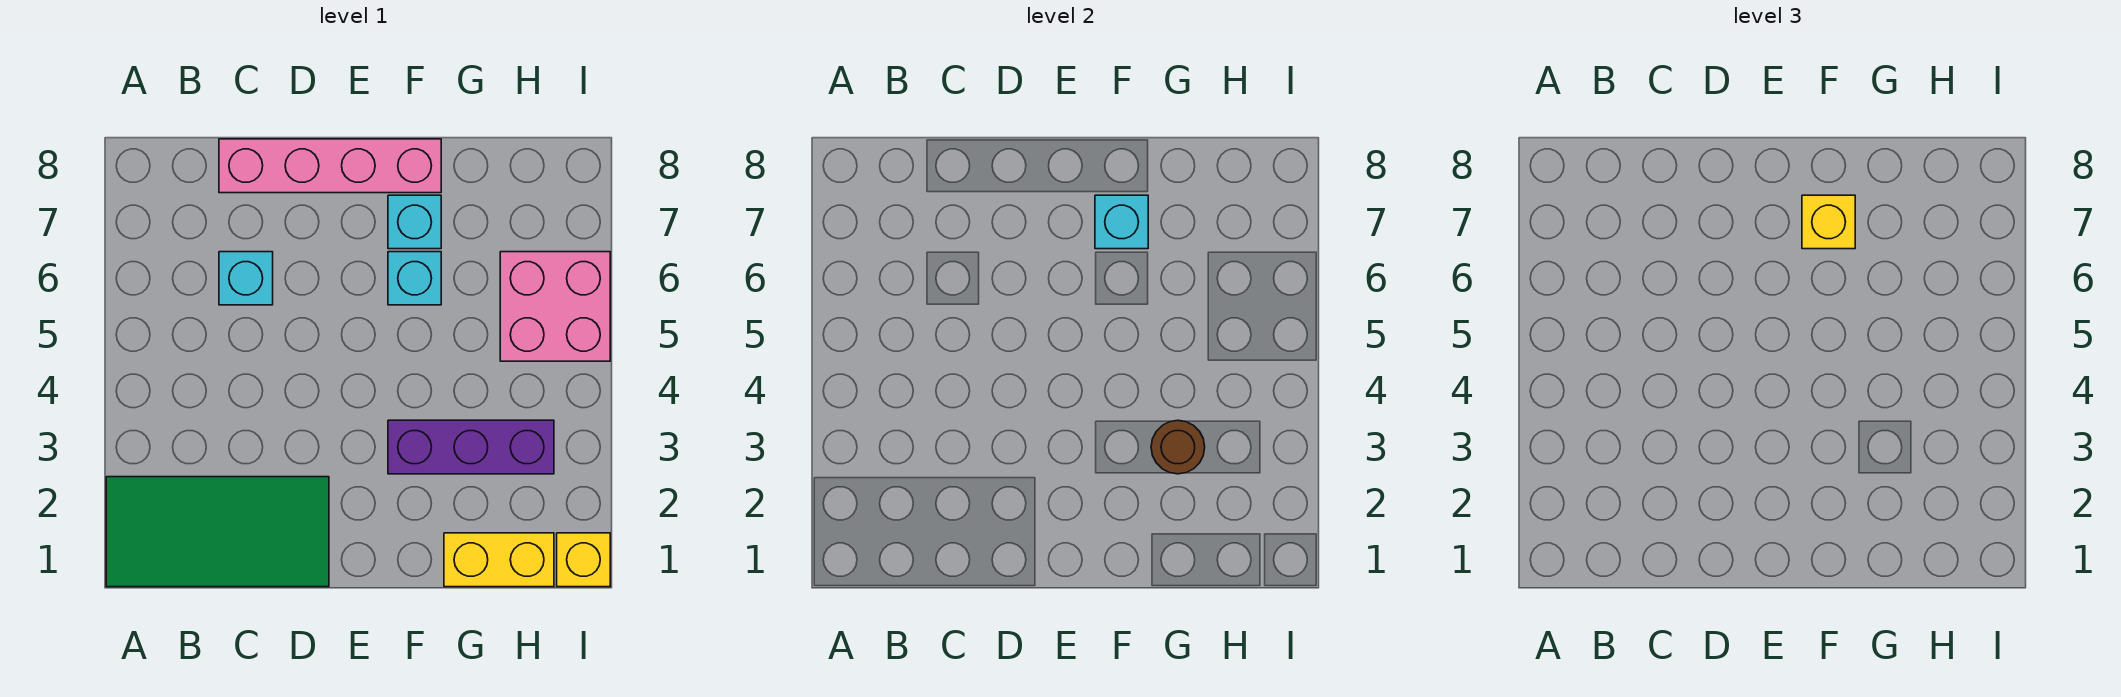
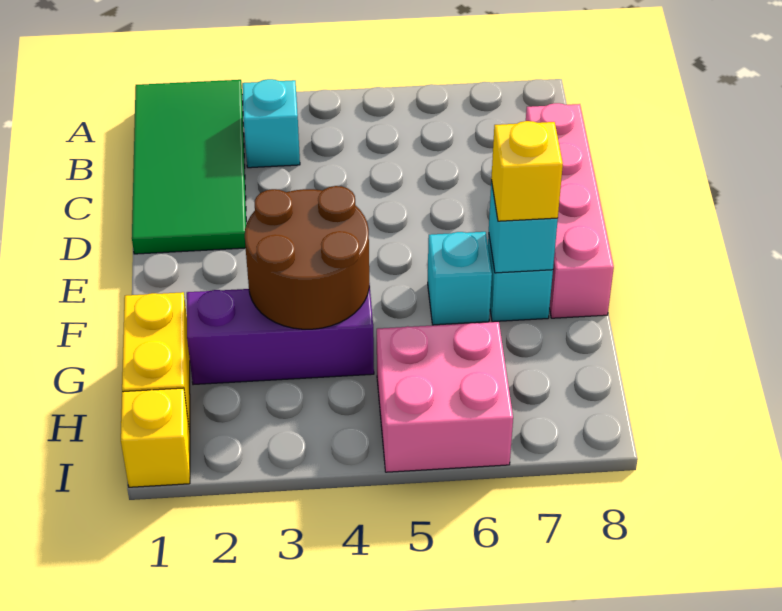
cyan 1x1 brick [219,252,273,305] -> cyan 1x1 brick moved to [242,79,300,168]
purple 1x3 brick [388,420,554,474] -> purple 1x3 brick turned to [187,283,374,385]
brown 1x1 round brick [1151,420,1205,474] -> brown 2x2 round brick [245,186,369,329]

